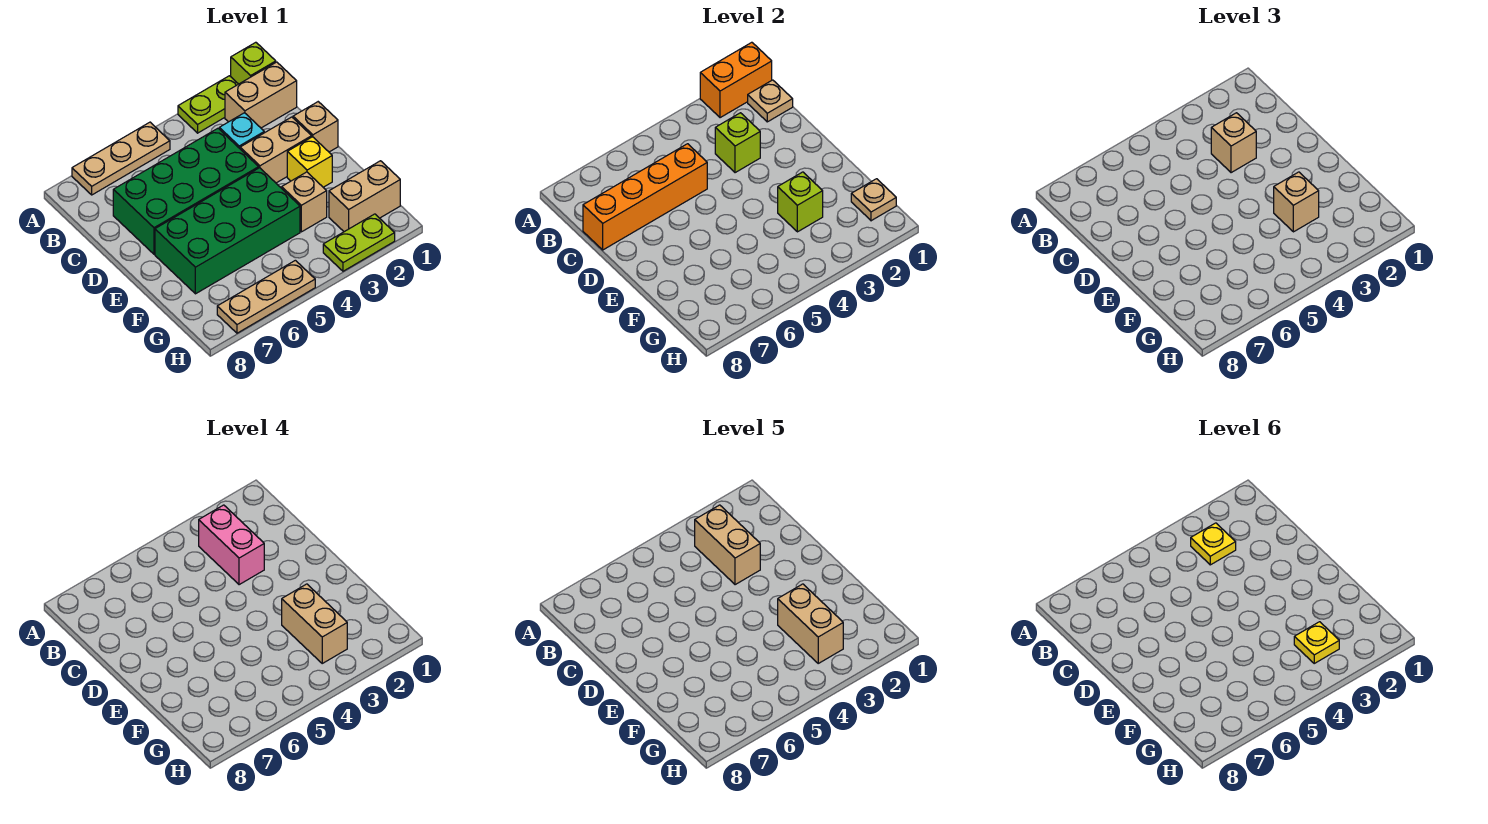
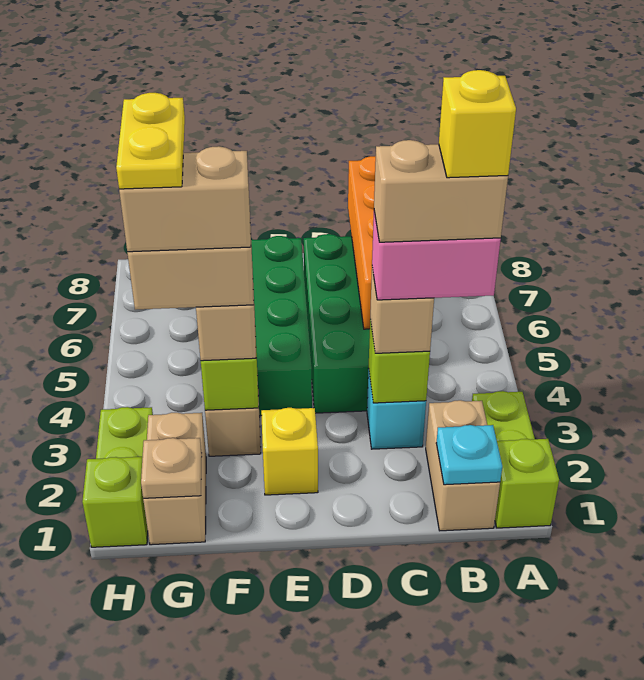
orange 1x2 brick [700,42,772,118] -> none
tan 1x3 plate [72,122,170,195] -> none
tan 1x1 plate [748,80,793,122] -> cyan 1x1 plate [436,425,502,485]
yellow 1x1 plate [1191,523,1236,565] -> yellow 1x1 brick [439,70,516,178]
tan 1x1 brick [293,102,338,152] -> none
tan 1x2 brick [240,117,312,183] -> none
yellow 1x1 plate [1294,622,1339,663] -> yellow 1x2 plate [116,93,185,189]
none -> lime 1x1 brick [82,457,148,547]
tan 1x3 plate [217,260,315,333] -> none

